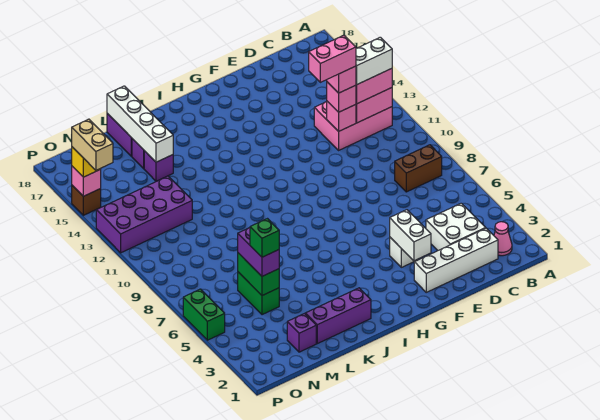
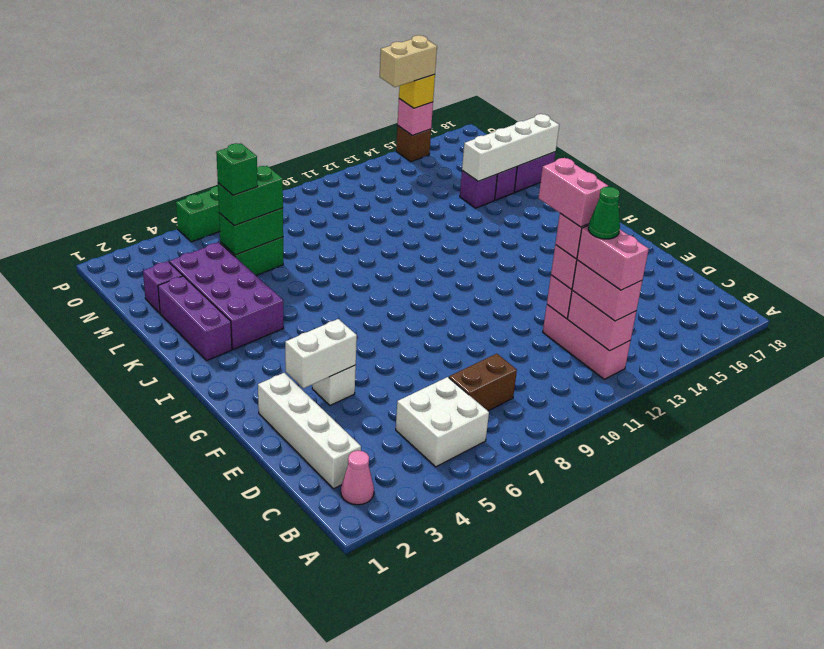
brown 1x2 brick [395,145,442,192] -> brown 1x2 brick turned to [449,354,517,411]
pink 2x3 brick [314,102,392,150] -> pink 1x3 brick [543,305,630,379]
white 1x2 brick [356,37,392,84] -> pink 1x2 brick [577,225,649,290]
white 2x2 brick [426,203,485,250] -> white 2x2 brick moved to [396,377,489,467]
none -> green 1x1 cone [588,187,620,239]
purple 1x2 brick [238,228,279,276] -> green 1x2 brick [218,166,283,226]
purple 2x4 brick [96,176,192,253] -> purple 2x4 brick moved to [169,243,284,349]

